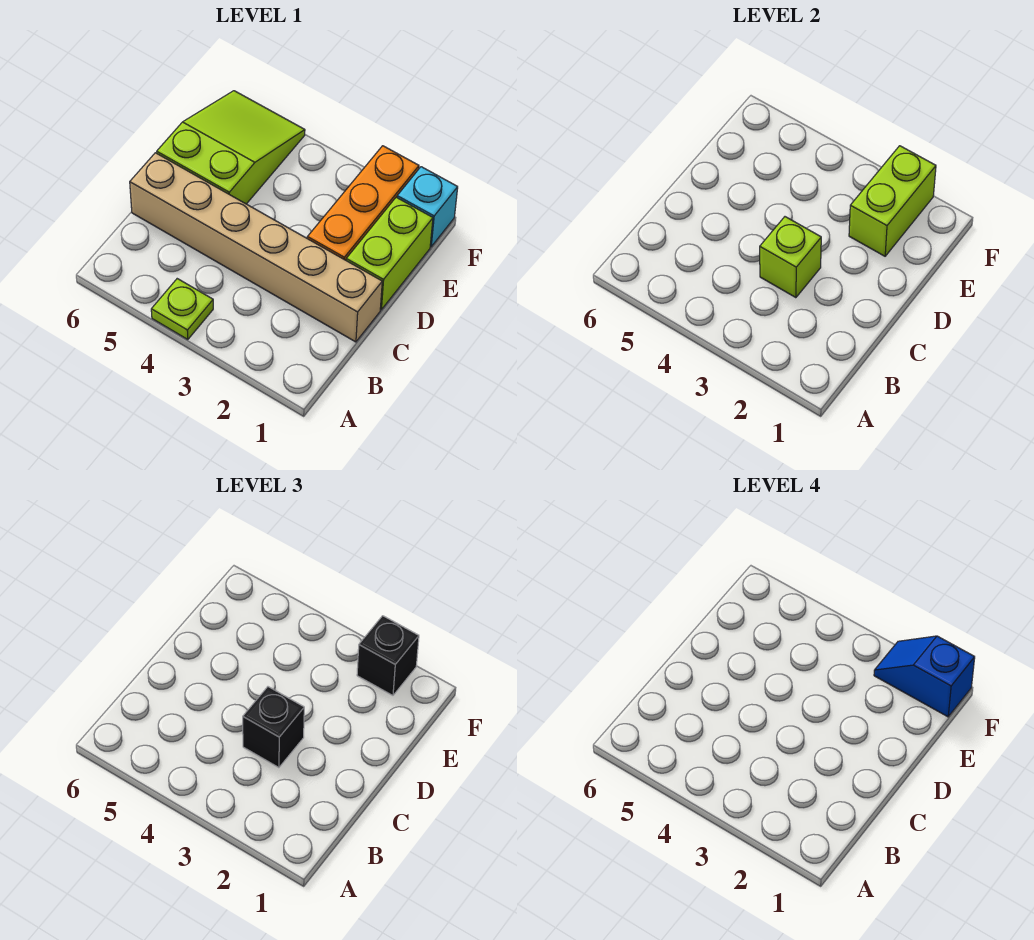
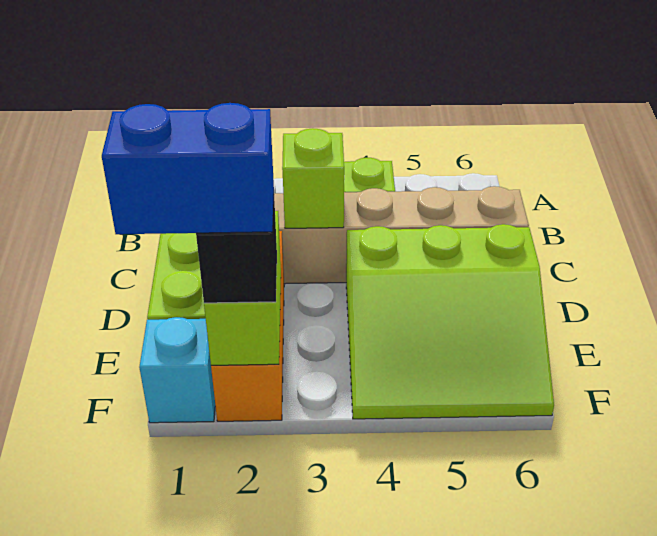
black 1x1 brick [243,687,304,768] -> none
lime 2x3 slope [157,91,305,204] -> lime 3x3 slope [346,224,554,419]
blue 1x2 slope [874,636,975,717] -> blue 1x2 brick [102,103,274,234]

